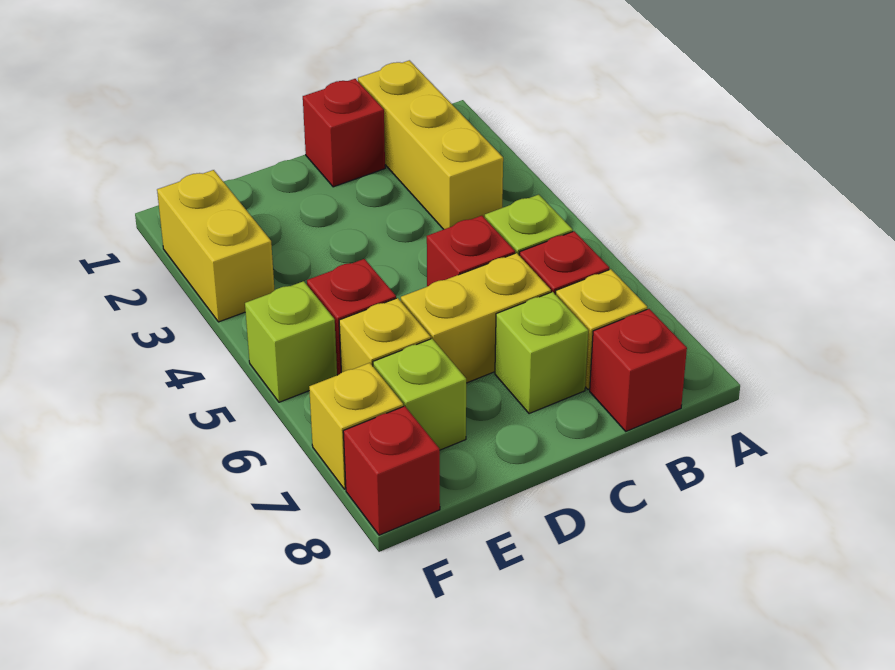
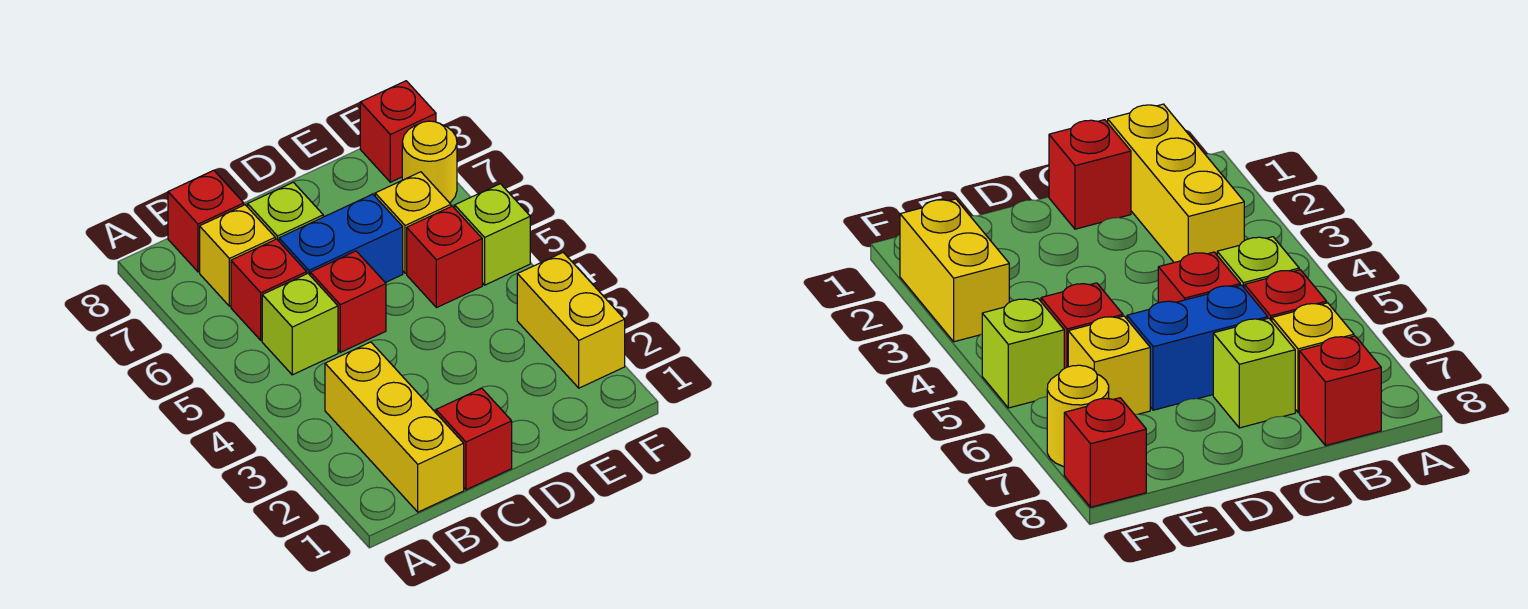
yellow 1x2 brick [401,253,551,383] -> blue 1x2 brick [279,194,403,283]
lime 1x1 brick [373,339,466,450] -> none
yellow 1x1 brick [309,363,403,489] -> yellow 1x1 round brick [402,121,457,203]

